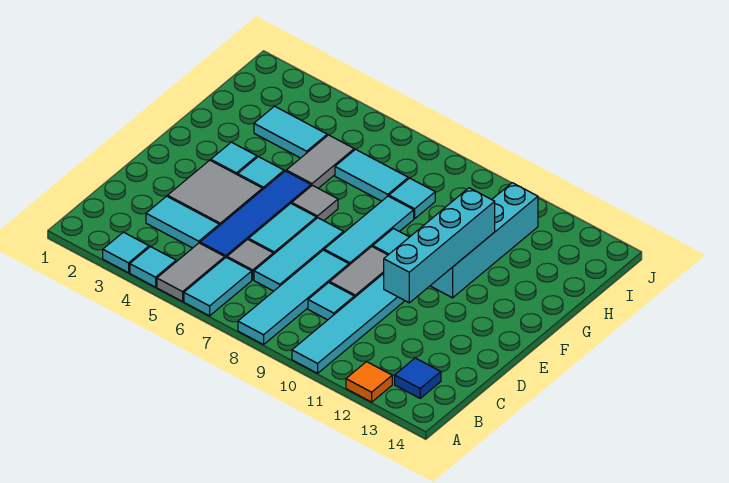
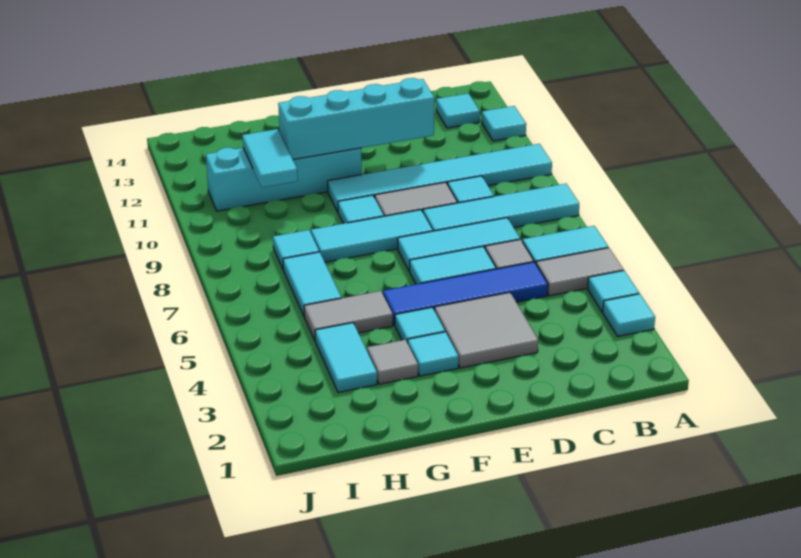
orange 1x1 tile [346,362,392,402] -> cyan 1x1 tile [482,106,526,141]
blue 1x1 tile [395,358,441,398] -> cyan 1x1 tile [436,93,480,128]
cyan 1x2 tile [146,196,219,248] -> cyan 1x2 tile moved to [242,129,298,187]
grey 1x1 tile [292,185,338,221] -> grey 1x1 tile moved to [367,340,418,384]

